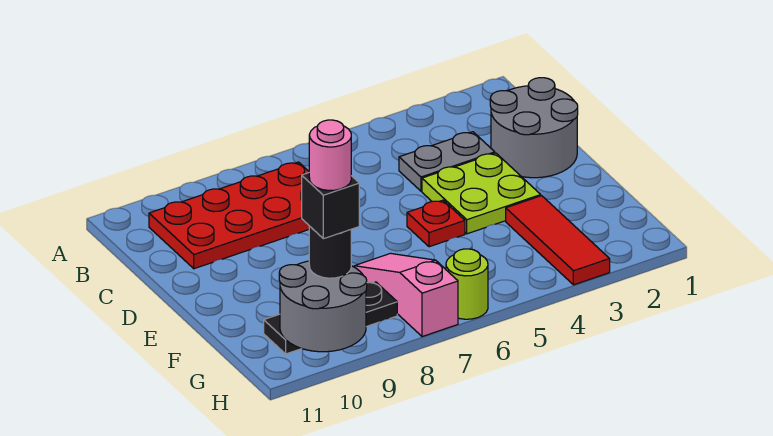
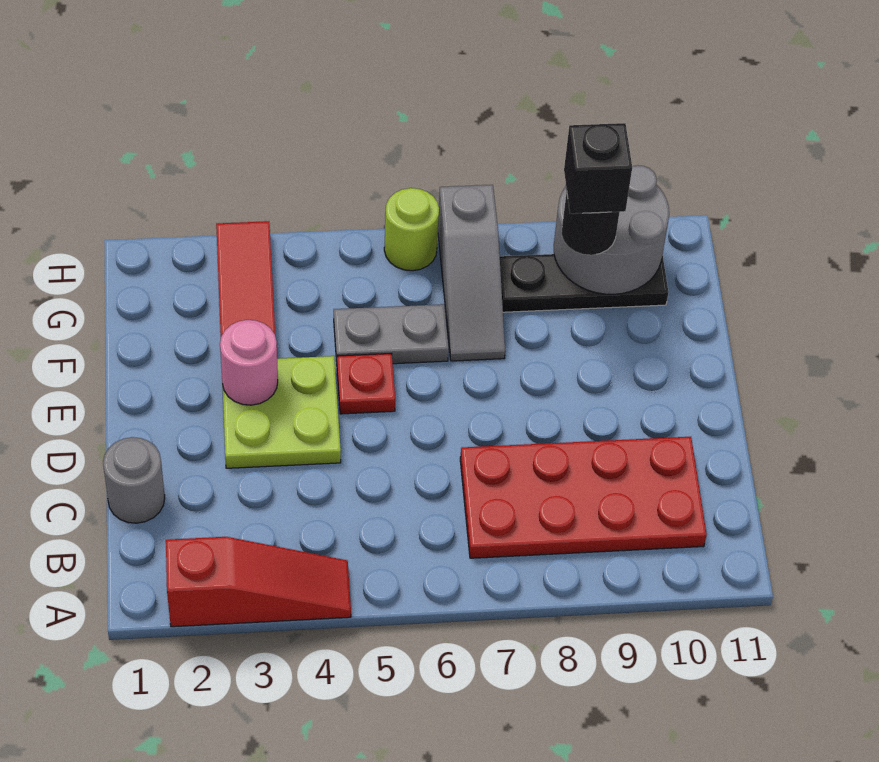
none -> red 1x3 slope [166,537,351,627]
grey 2x2 round brick [490,78,578,178] -> grey 1x1 round brick [103,437,165,523]
grey 1x2 plate [399,132,495,191] -> grey 1x2 plate moved to [334,304,449,364]
pink 1x3 slope [354,253,458,337] -> grey 1x3 slope [438,185,505,361]
pink 1x1 round brick [309,120,351,190] -> pink 1x1 round brick moved to [220,320,278,405]

